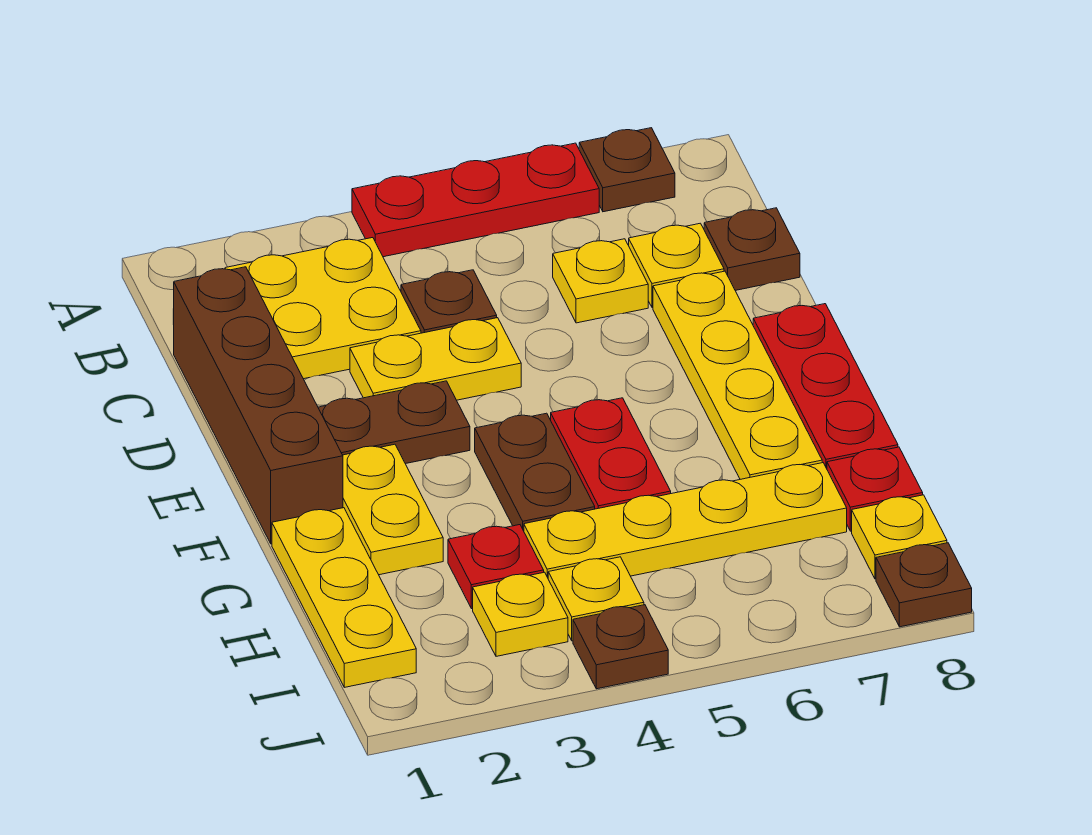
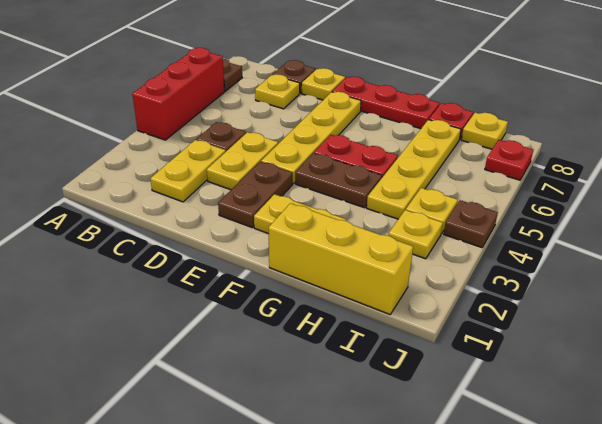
red 1x3 plate [352,143,599,257] -> red 1x3 brick [132,48,225,140]
yellow 2x2 plate [225,238,421,379] -> yellow 1x2 plate [150,140,226,202]
brown 1x4 brick [173,267,343,544] -> none
yellow 1x1 plate [553,239,648,323] -> yellow 1x1 plate moved to [302,68,345,100]
yellow 1x4 plate [653,271,822,479] -> yellow 1x4 plate turned to [261,92,361,184]
yellow 1x3 plate [272,508,416,687] -> yellow 1x3 brick [269,203,413,314]
red 1x1 plate [448,525,544,609] -> red 1x1 plate moved to [485,140,533,180]
brown 1x1 plate [876,543,972,627] -> none

